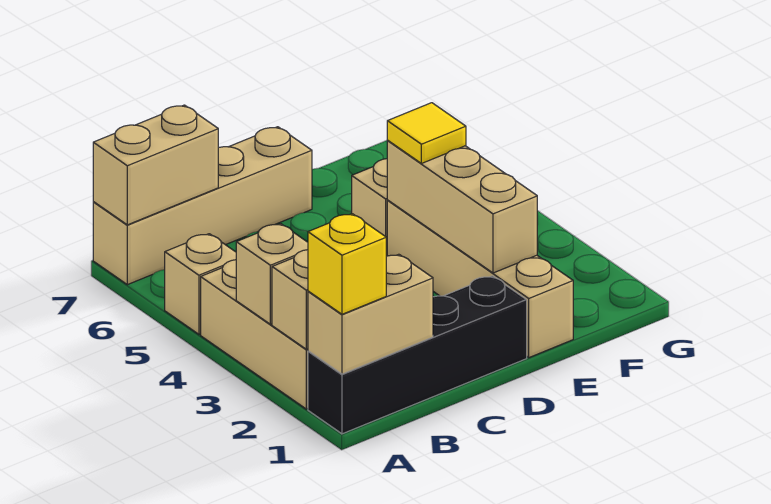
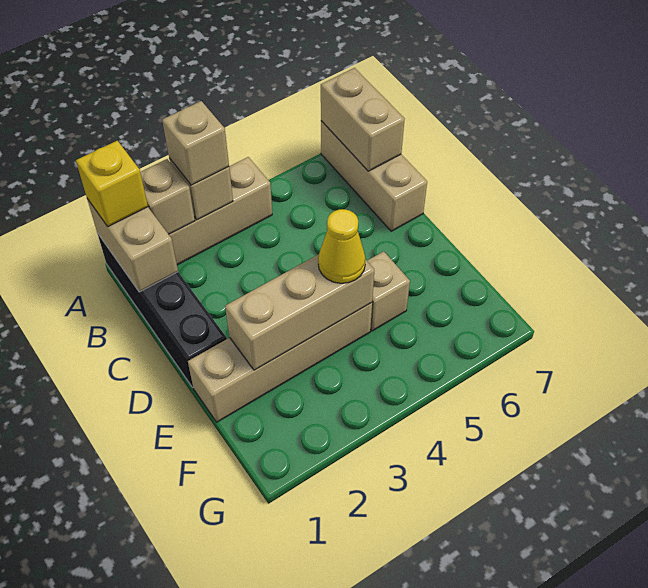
tan 1x1 brick [165,234,236,334] -> tan 1x1 brick moved to [162,101,229,185]
tan 1x4 brick [93,127,312,285] -> tan 1x3 brick [321,121,427,231]
yellow 1x1 tile [387,103,466,164] -> yellow 1x1 cone [318,209,366,283]

